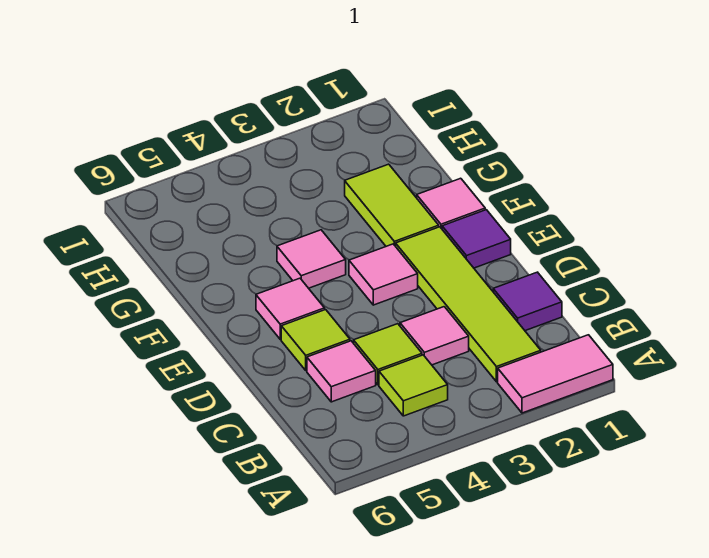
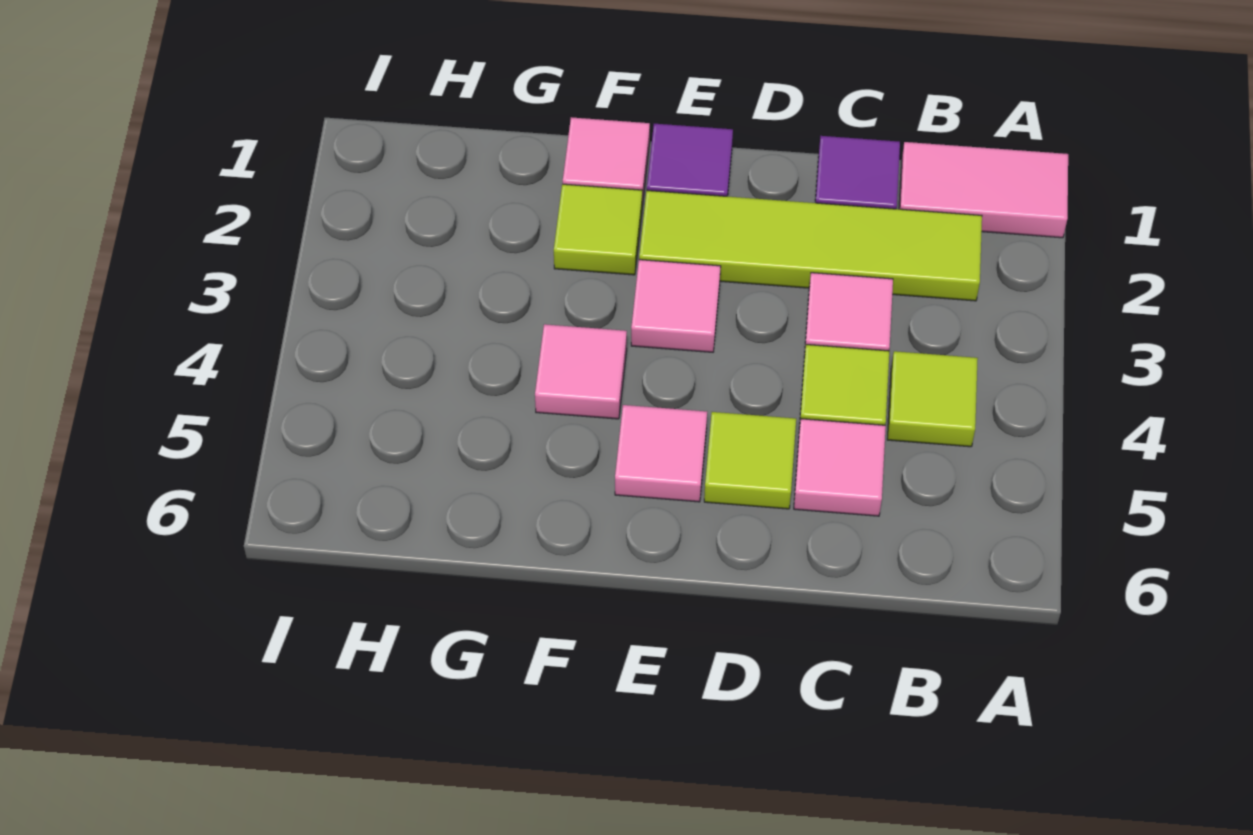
pink 1x2 tile [498,335,613,413] -> pink 1x2 tile turned to [899,142,1068,238]
lime 1x2 tile [345,164,439,246] -> lime 1x1 tile [554,184,642,275]

